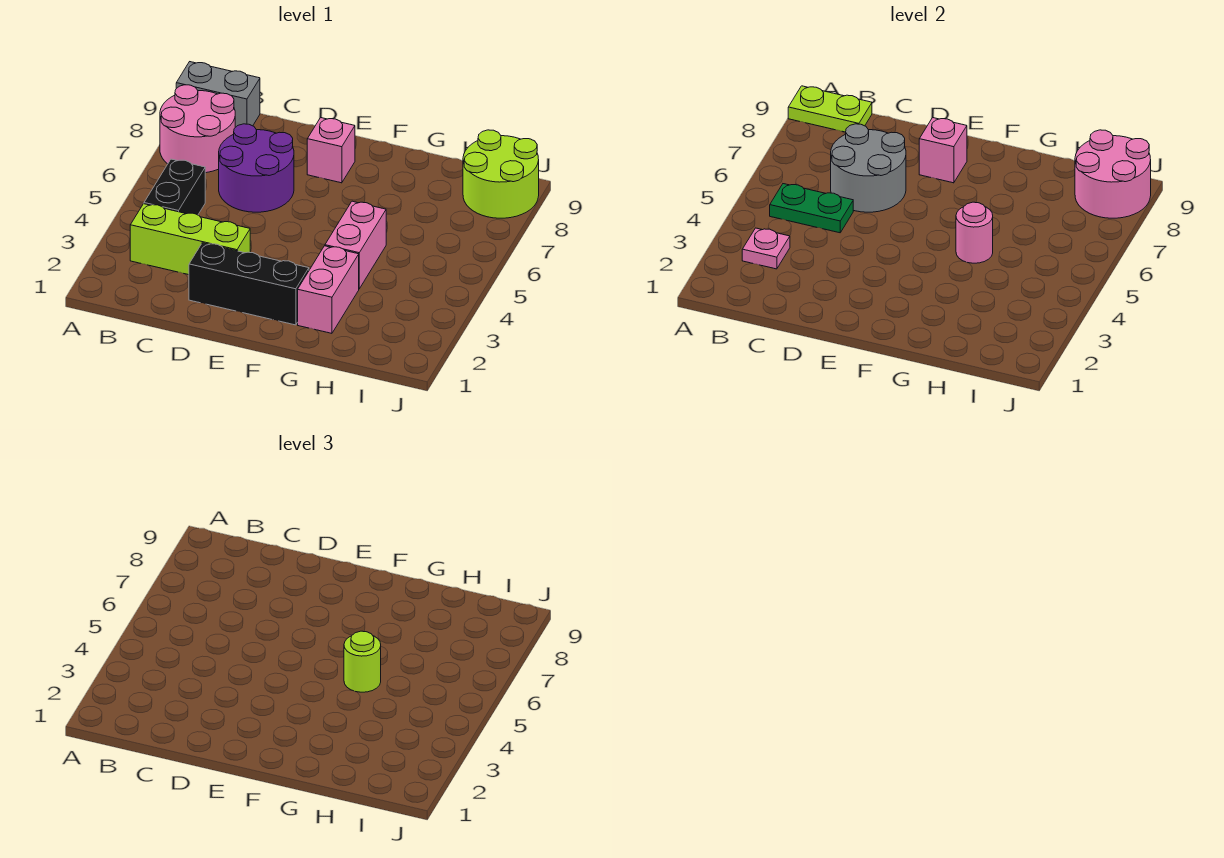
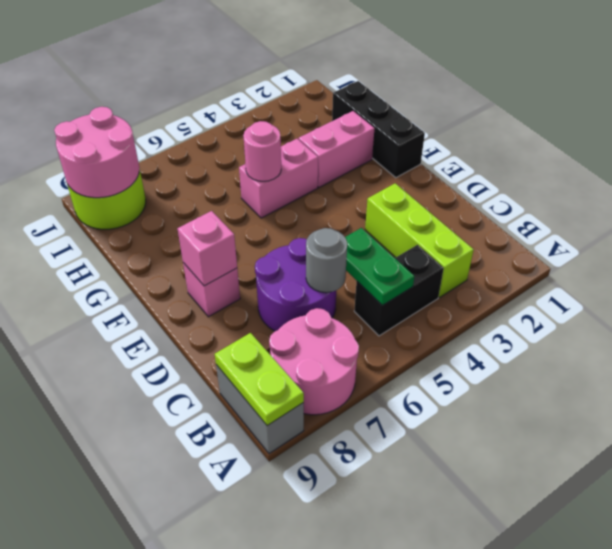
pink 1x1 plate [742,228,790,269] -> none
grey 2x2 round brick [831,124,906,212] -> grey 1x1 round brick [306,228,347,293]
black 1x3 brick [189,243,309,325] -> black 1x3 brick moved to [332,81,425,178]
lime 1x1 round brick [344,631,381,692] -> none

